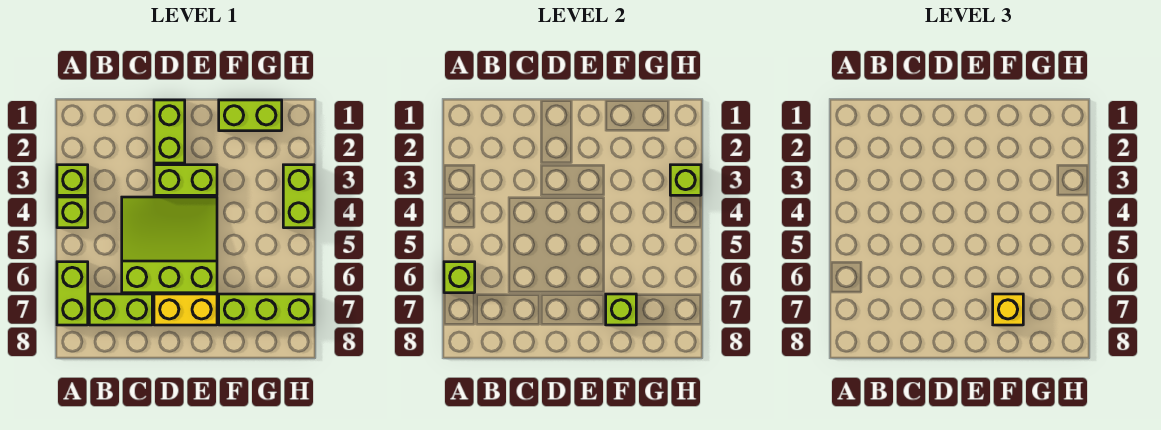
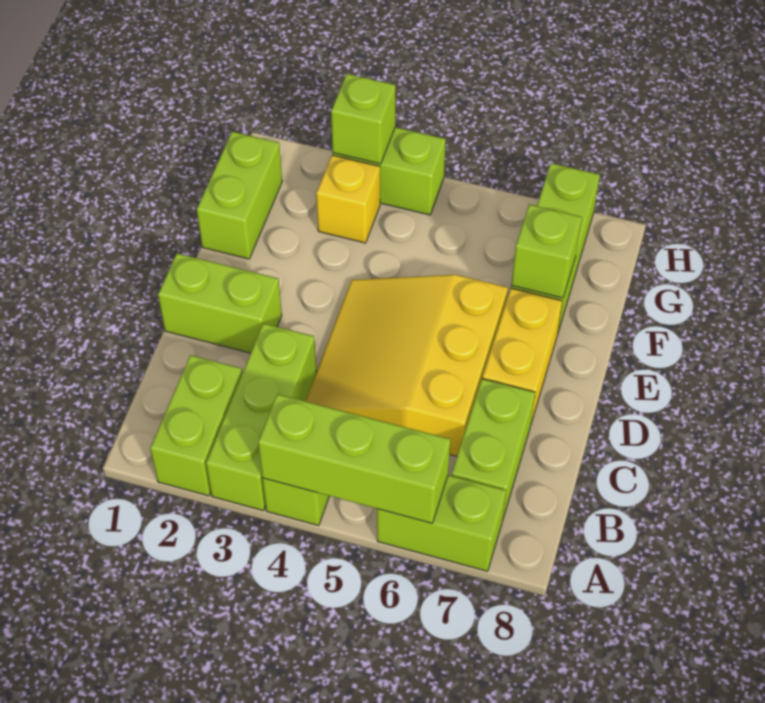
lime 1x1 brick [57,165,88,195] -> lime 1x3 brick [206,323,316,511]
lime 1x1 brick [444,262,475,293] -> lime 1x3 brick [258,394,450,523]
lime 3x3 slope [122,197,217,293] -> yellow 3x3 slope [306,275,508,456]
lime 1x2 brick [154,165,217,195] -> lime 1x2 brick moved to [150,355,242,496]
yellow 1x1 brick [993,294,1023,325] -> yellow 1x1 brick moved to [316,155,380,243]

